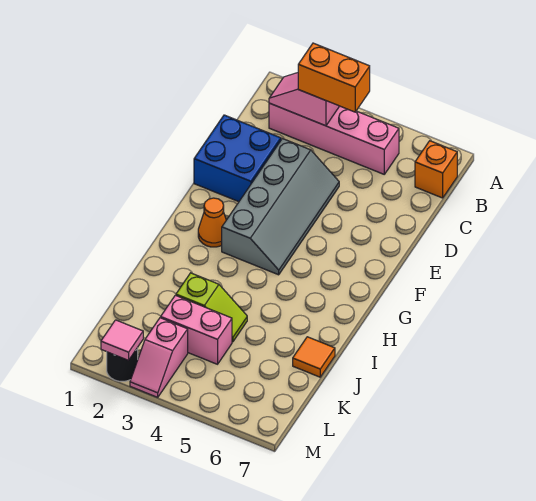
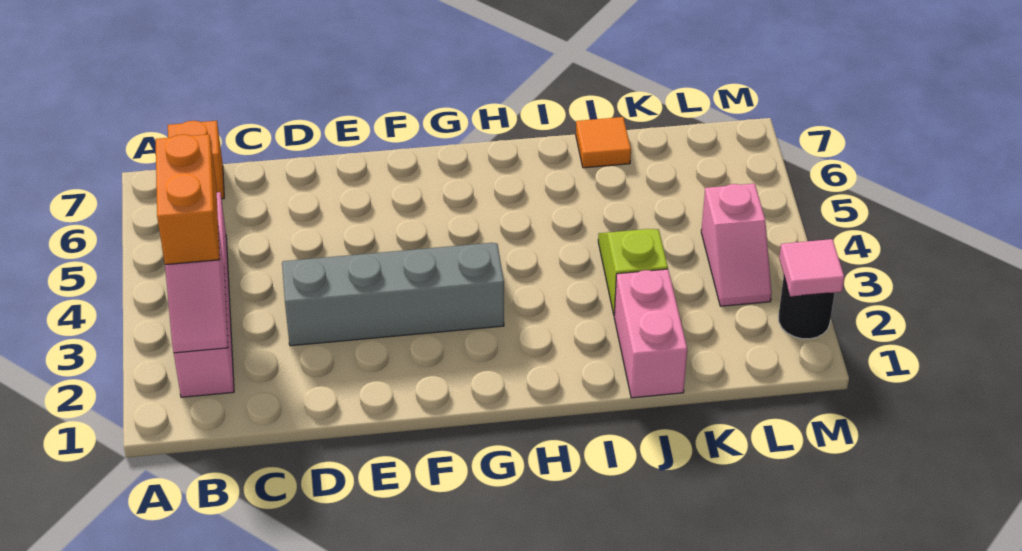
blue 2x2 brick [194,115,281,202] -> none
orange 1x1 cone [198,198,226,247] -> none
pink 1x2 brick [161,295,232,364] -> pink 1x2 brick moved to [614,269,687,398]
pink 1x2 slope [130,318,188,397] -> pink 1x2 slope turned to [701,184,772,306]

